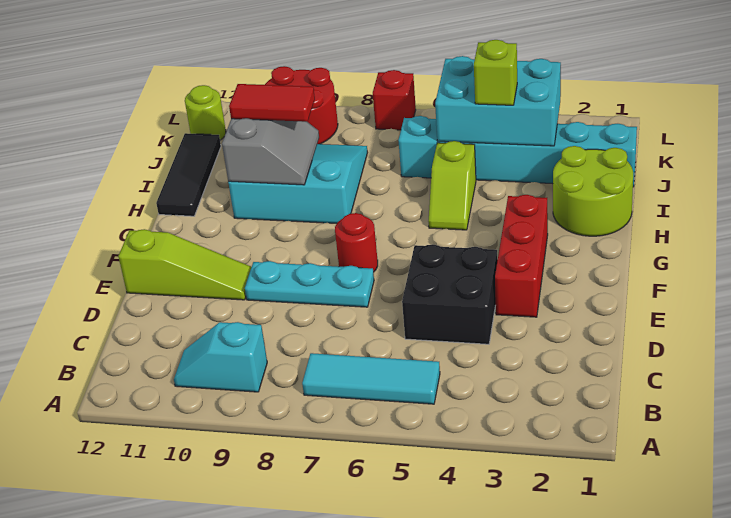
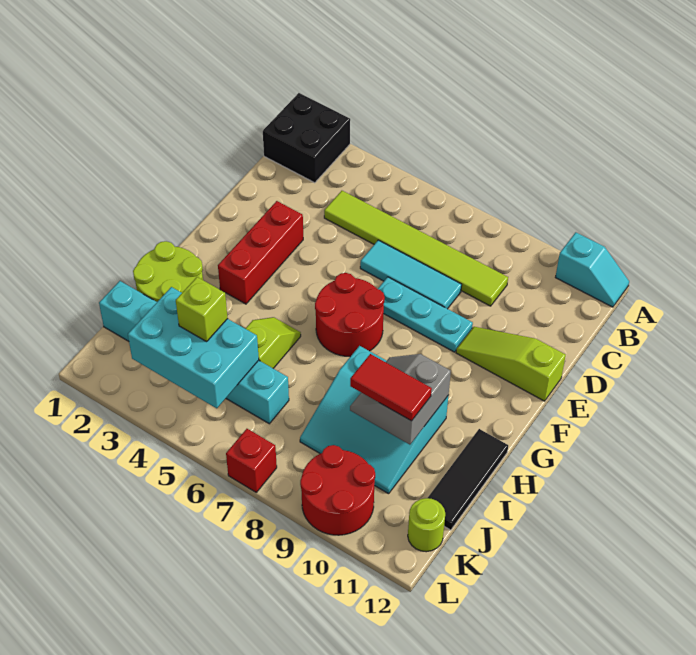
cyan 1x3 tile [302,353,440,404] -> cyan 1x3 tile moved to [360,240,462,309]
cyan 1x2 slope [174,322,267,392] -> cyan 1x2 slope moved to [555,232,629,307]
none -> lime 1x6 tile [324,191,508,306]
black 2x2 brick [402,244,498,344] -> black 2x2 brick moved to [263,93,350,183]
red 1x1 round brick [335,213,378,272] -> red 2x2 round brick [315,273,385,357]

